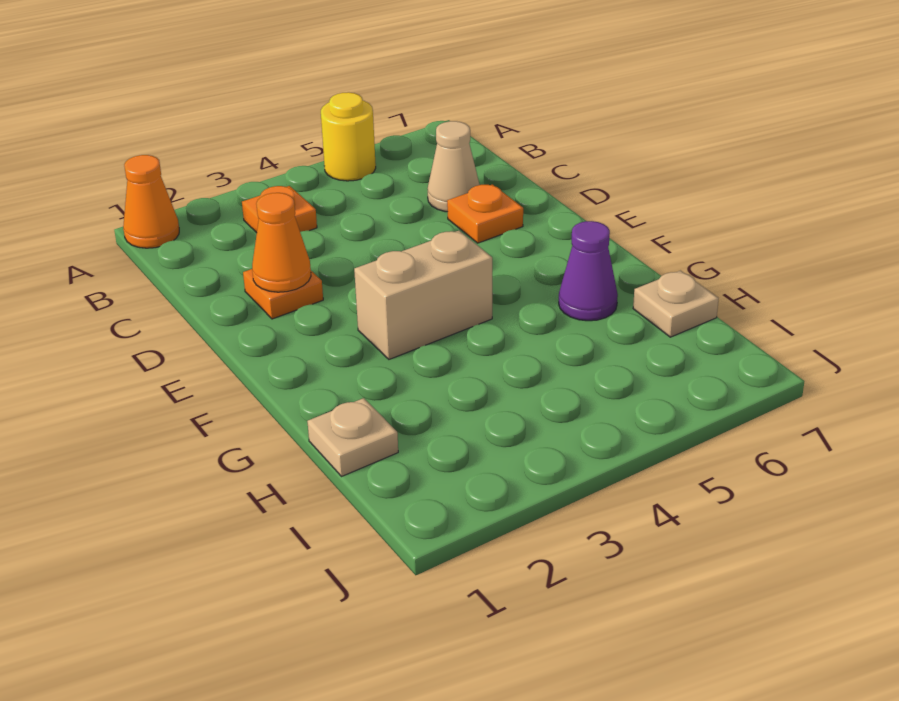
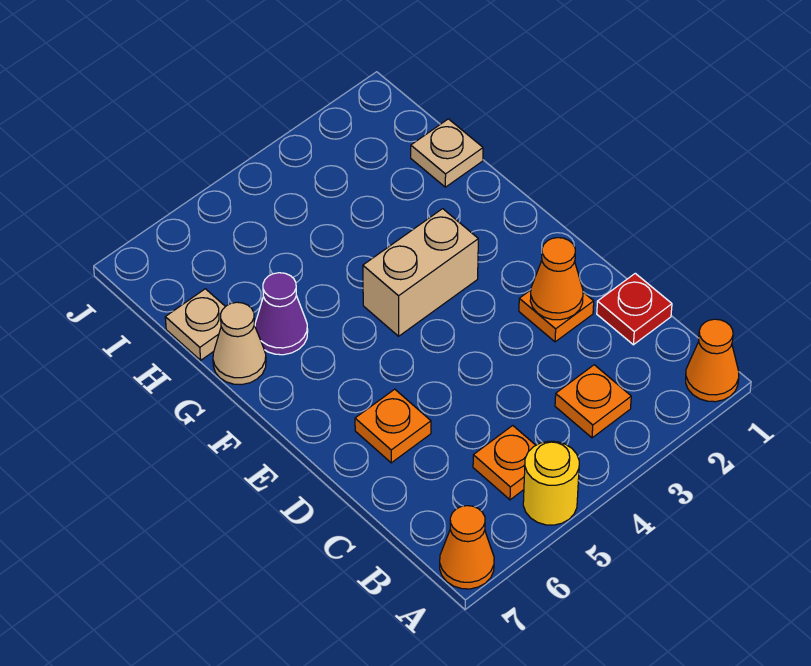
none -> orange 1x1 cone [440,506,494,589]
none -> orange 1x1 plate [473,426,536,500]
none -> red 1x1 plate [597,273,672,345]
tan 1x1 cone [428,121,480,212] -> tan 1x1 cone moved to [213,302,266,385]

